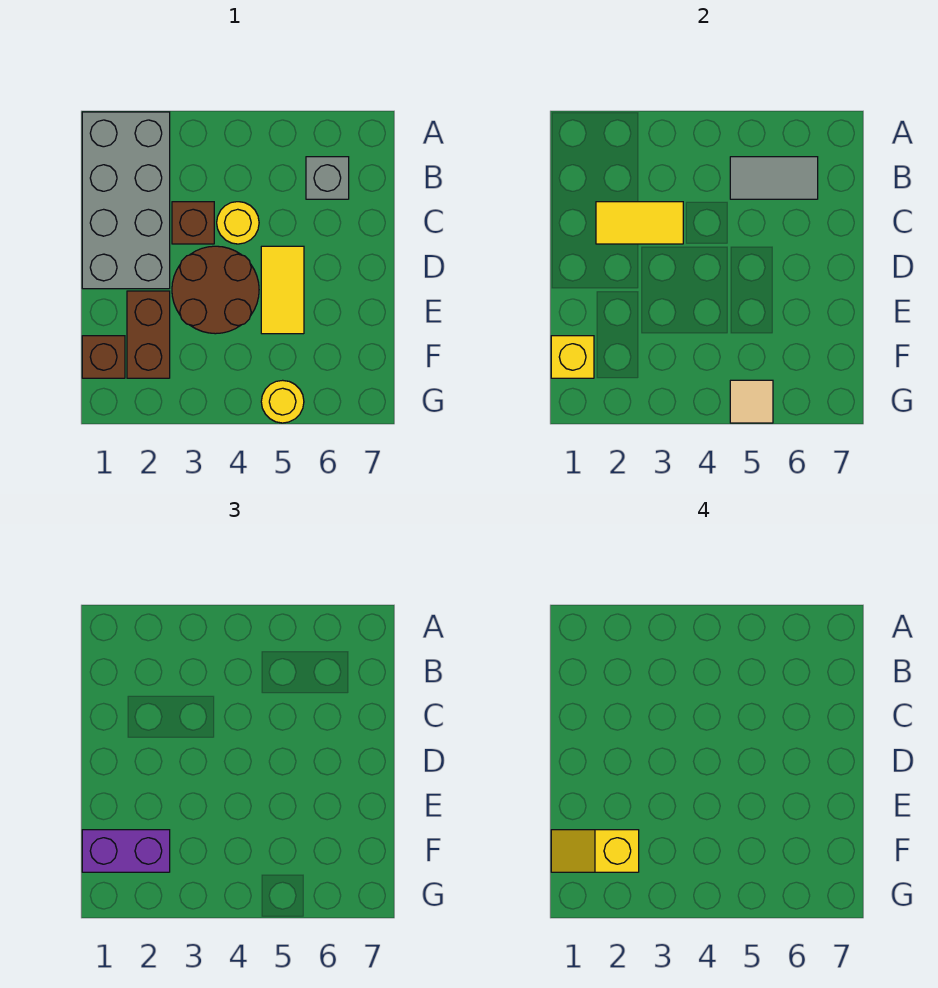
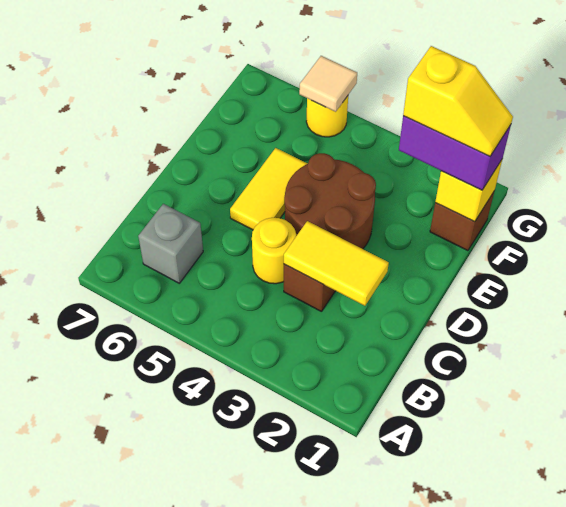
grey 2x4 brick [82,112,170,289] -> none
grey 1x2 tile [730,157,818,199] -> none
brown 1x2 brick [127,291,170,378] -> none

